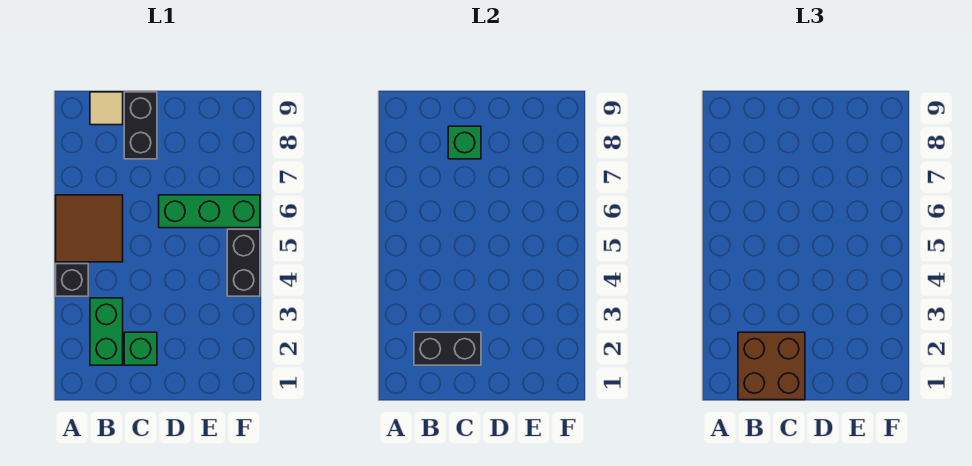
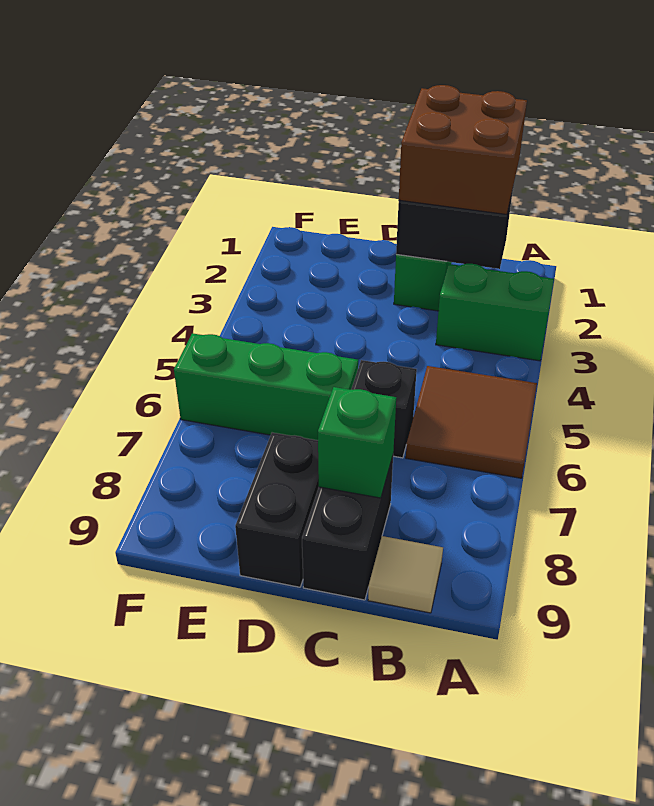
black 1x1 brick [56,264,88,296] -> black 1x1 brick moved to [351,360,417,458]
green 1x2 brick [90,298,123,365] -> green 1x2 brick turned to [436,264,554,361]
black 1x2 brick [227,229,260,296] -> black 1x2 brick moved to [235,433,319,587]

